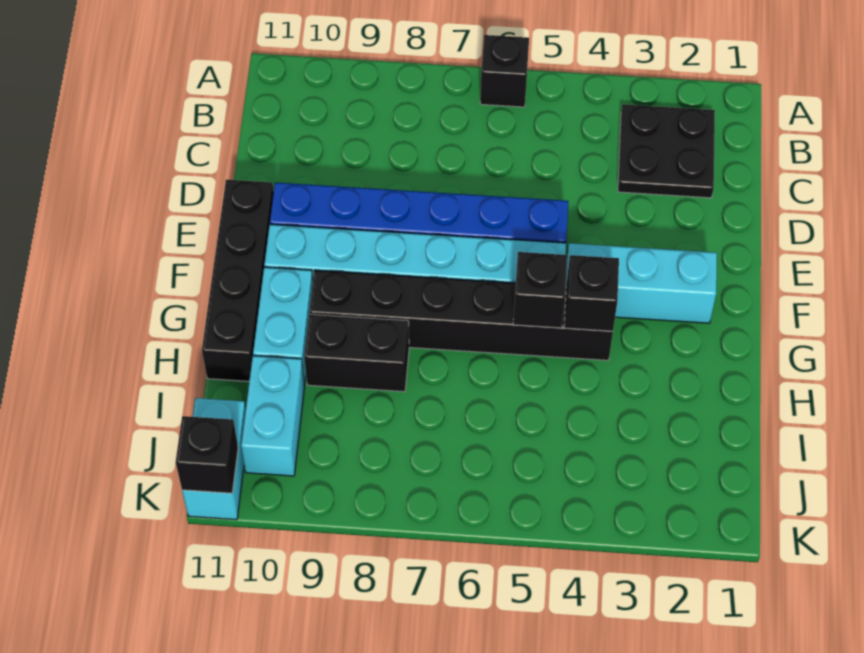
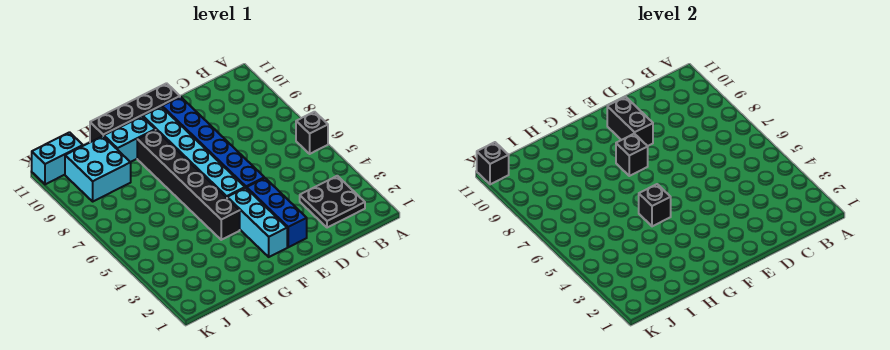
none -> blue 1x3 brick [247,178,307,247]
black 1x1 brick [564,255,619,331] -> black 1x1 brick moved to [616,134,648,176]
black 1x2 brick [304,314,409,392] -> black 1x2 brick moved to [607,97,653,146]
cyan 1x2 brick [241,356,305,476] -> cyan 2x2 brick [65,136,131,201]

